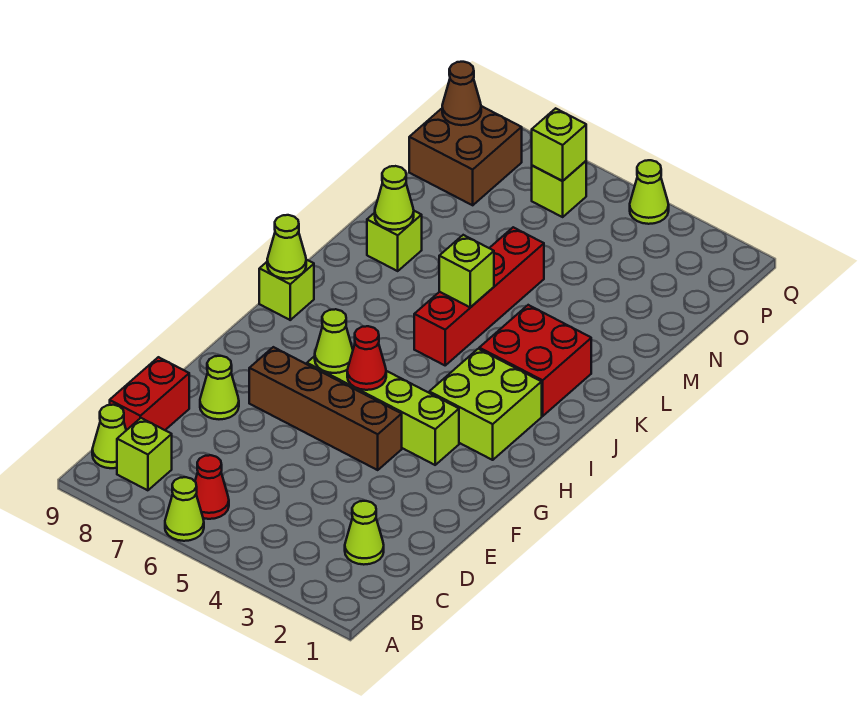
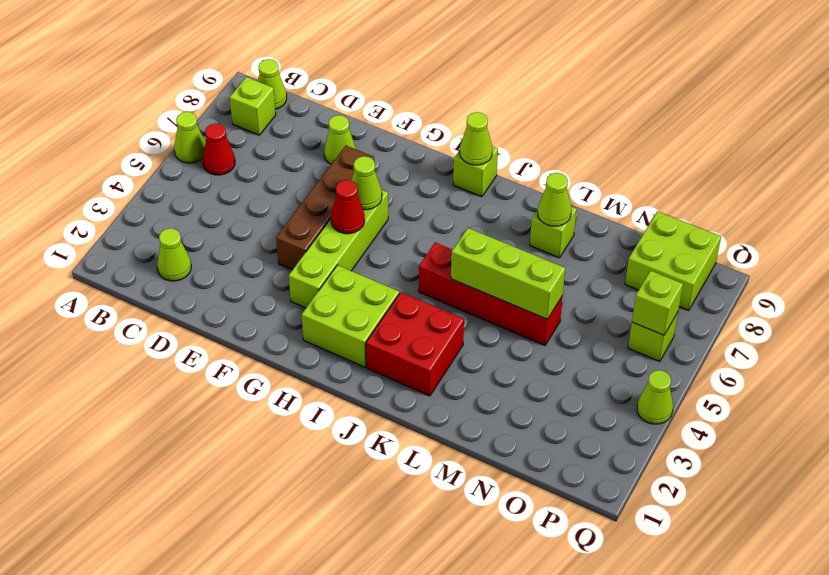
red 1x2 brick [110,357,189,430] -> none
lime 1x1 brick [439,235,494,307] -> lime 1x3 brick [451,228,565,319]
brown 2x2 brick [409,106,522,205] -> lime 2x2 brick [625,211,721,311]
brown 1x1 cone [442,62,481,125] -> none

